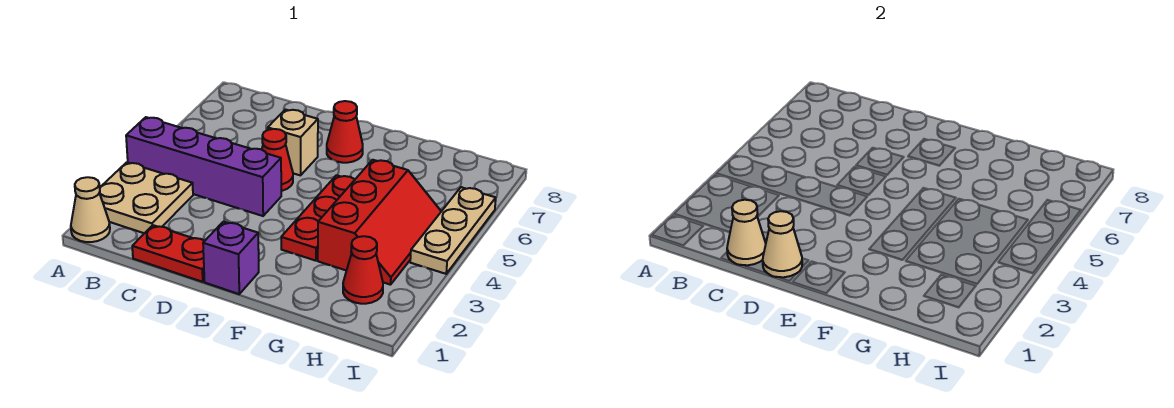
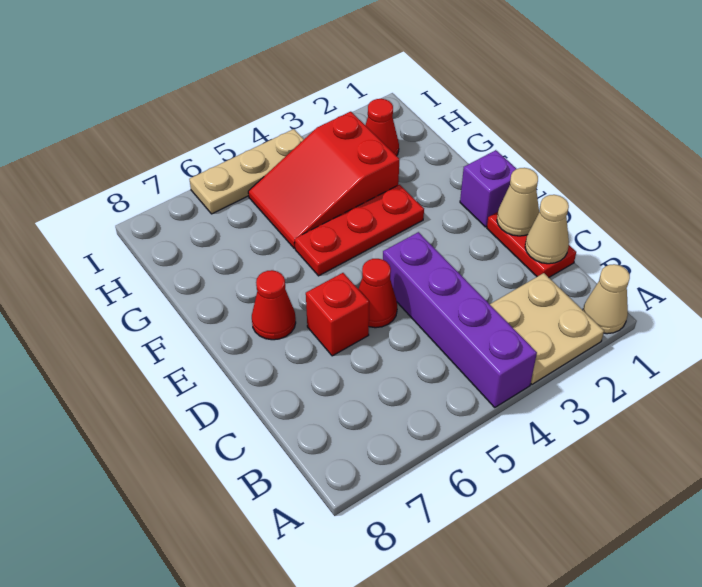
tan 1x1 brick [268,110,318,175] -> red 1x1 brick [306,273,369,356]
red 2x3 slope [318,160,441,285] -> red 2x3 slope turned to [248,112,400,248]

